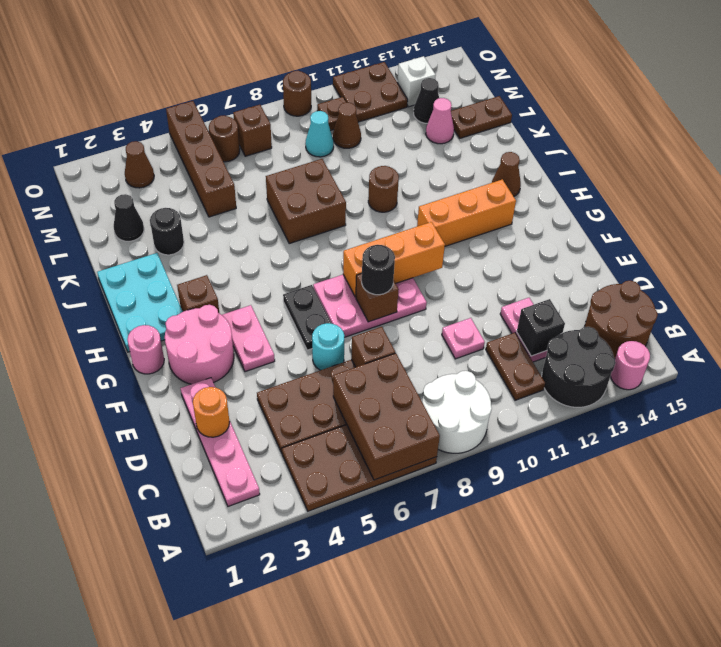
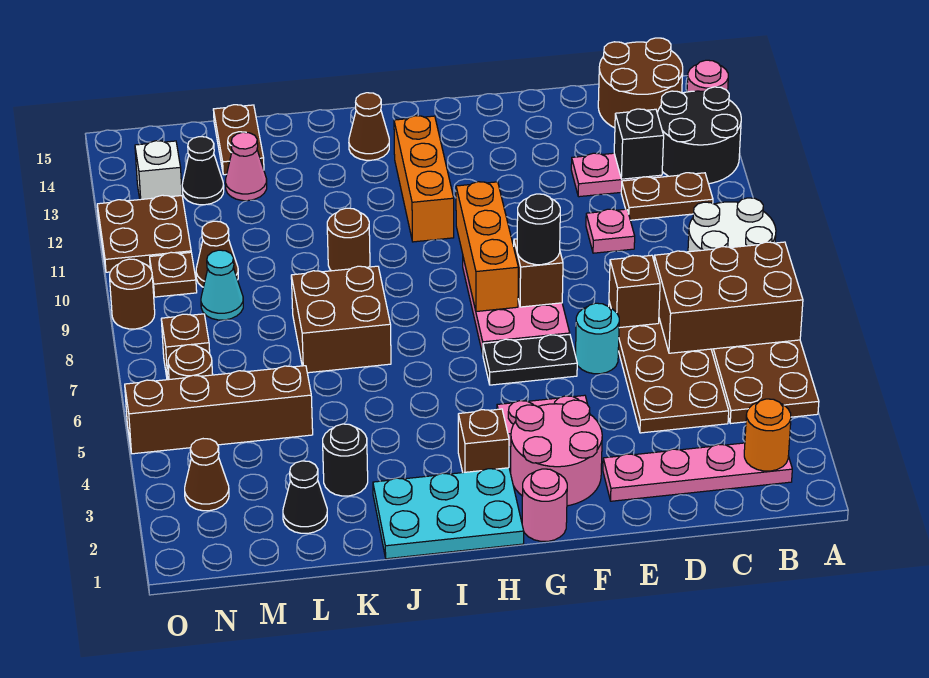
orange 1x1 round brick [193,387,229,437] -> orange 1x1 round brick moved to [744,399,791,471]

